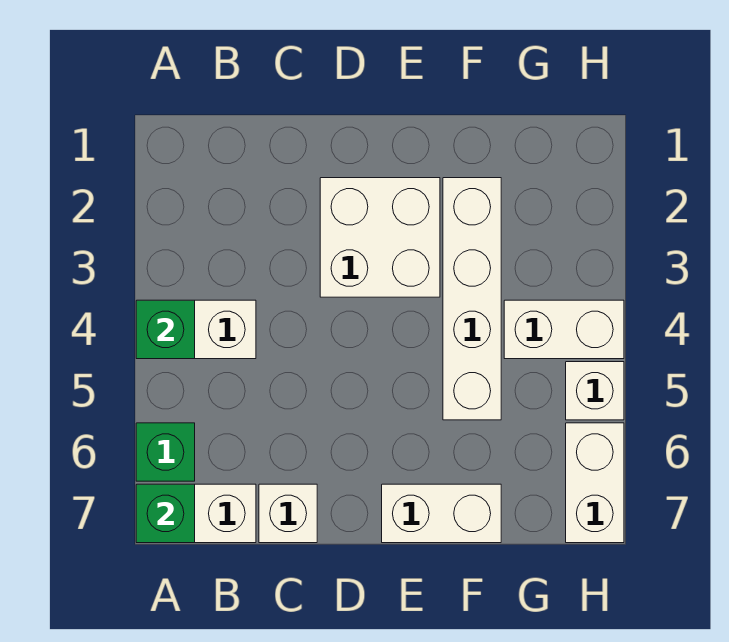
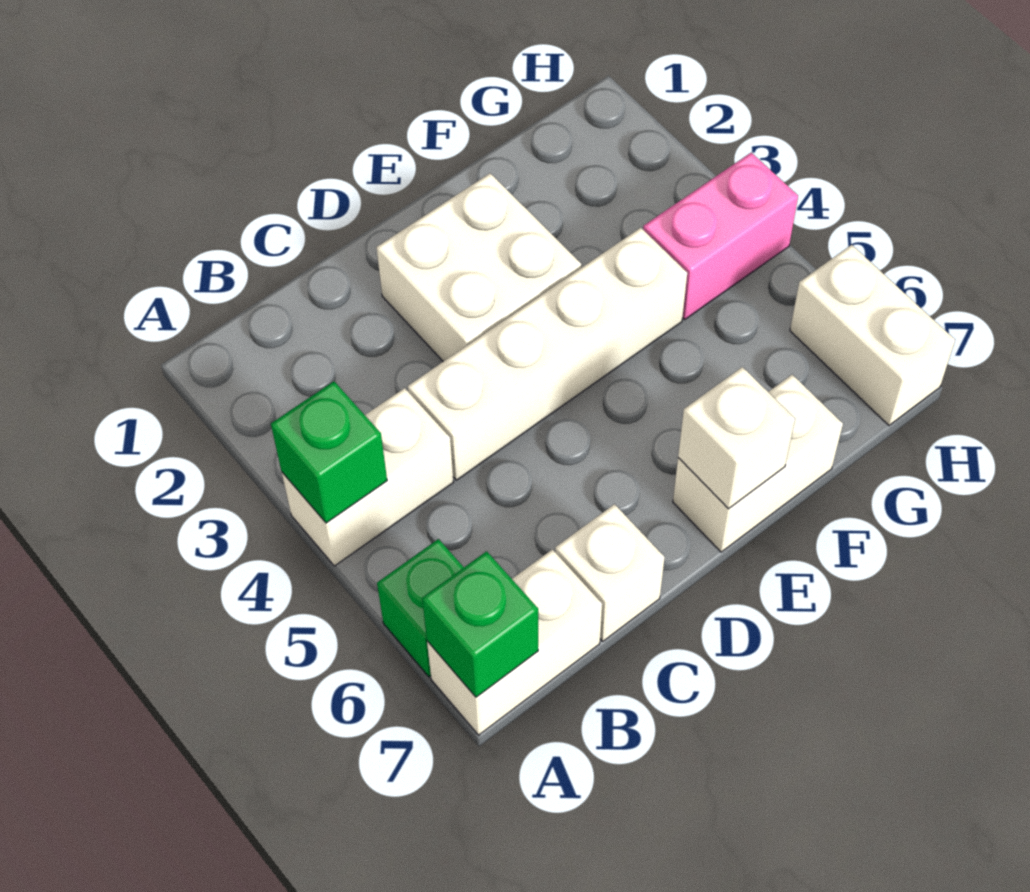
white 1x4 brick [443,178,501,420] -> white 1x4 brick turned to [408,228,687,480]
white 1x2 brick [504,300,624,359] -> pink 1x2 brick [643,153,798,319]
white 1x1 brick [566,362,624,420] -> white 1x1 brick moved to [678,367,795,509]

